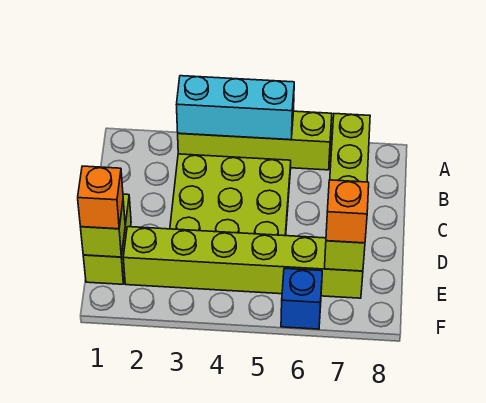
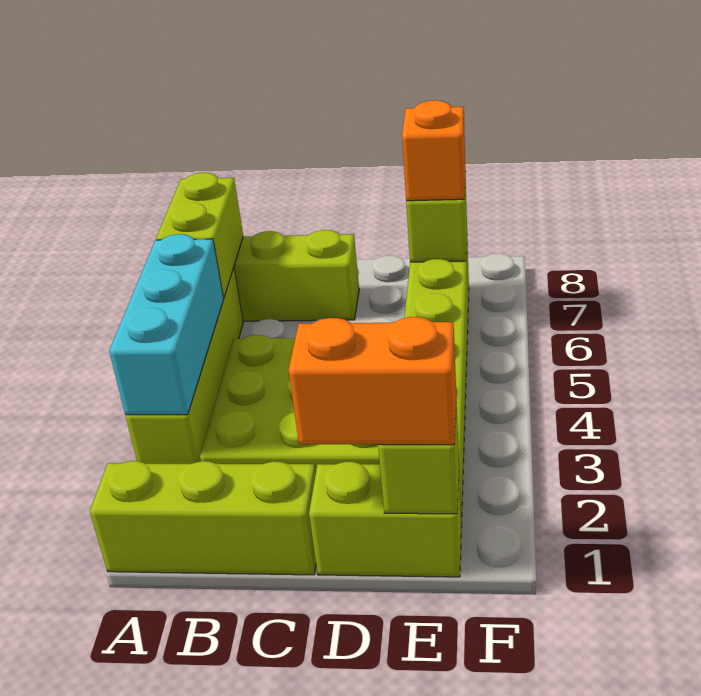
none -> lime 1x3 brick [90,461,316,575]
none -> lime 1x2 brick [156,173,243,298]
orange 1x1 brick [78,166,123,229] -> orange 1x2 brick [288,317,456,445]
blue 1x1 brick [281,268,322,329] -> none

